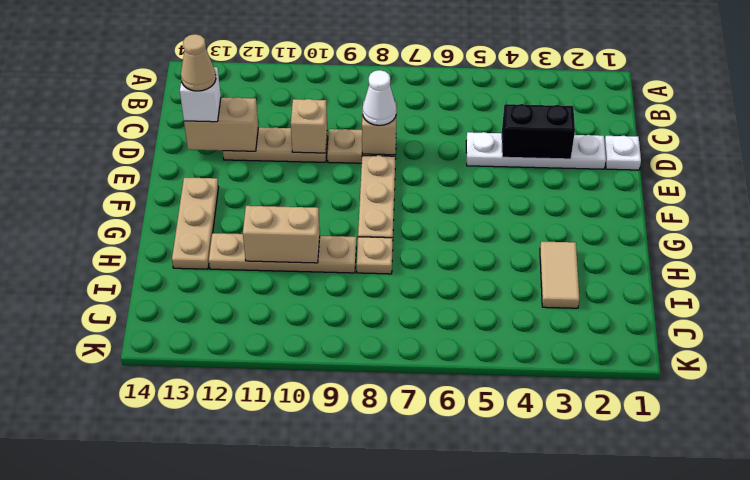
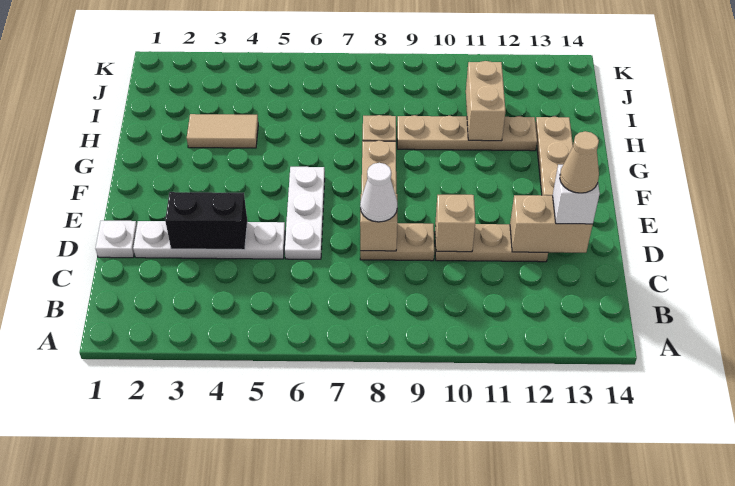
none -> white 1x3 plate [285,167,325,259]
tan 1x2 tile [540,241,580,308] -> tan 1x2 tile turned to [187,114,258,148]
tan 1x2 brick [243,206,320,263] -> tan 1x2 brick turned to [466,61,506,141]

